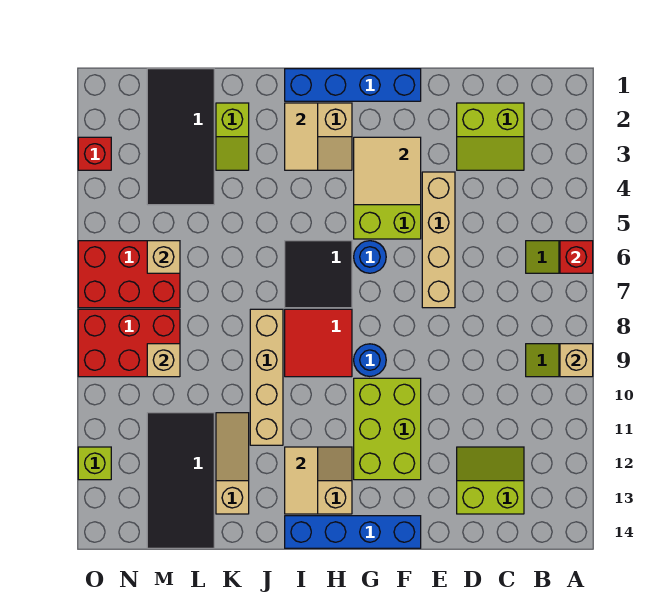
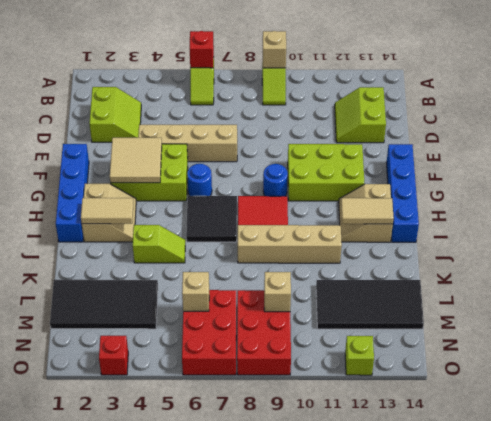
lime 1x2 slope [216,103,249,170] -> lime 1x2 slope moved to [133,225,185,263]
tan 1x3 slope [216,413,249,514] -> none

